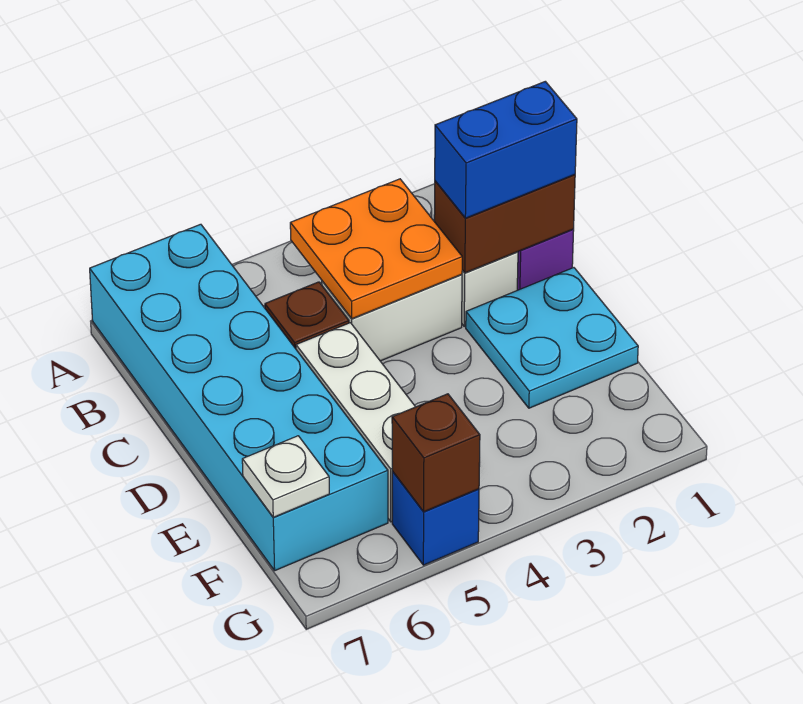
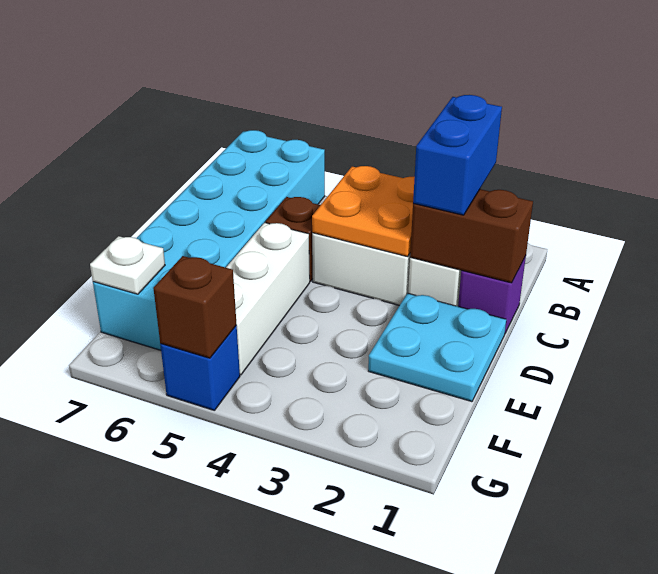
blue 1x2 brick [435,81,577,218] -> blue 1x2 brick turned to [413,95,502,215]

